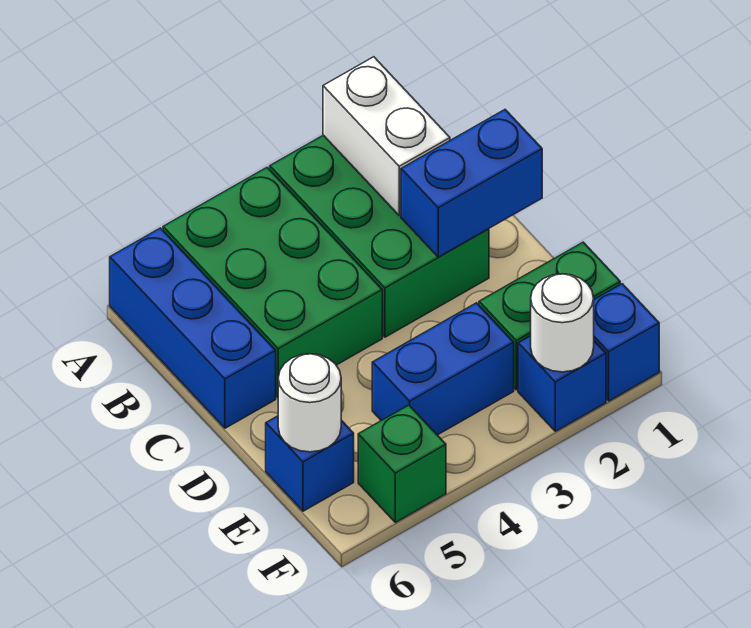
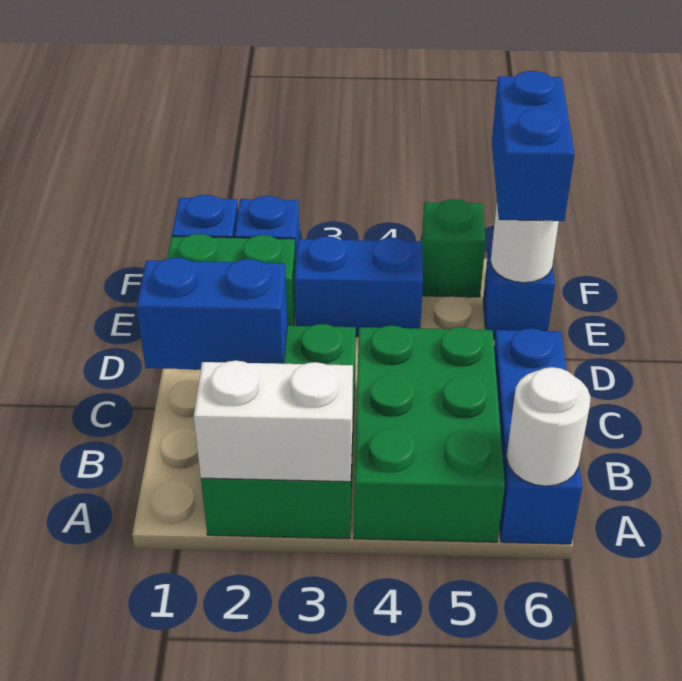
white 1x2 brick [323,57,450,215] -> white 1x2 brick turned to [194,361,353,482]
none -> blue 1x2 brick [492,71,575,221]
white 1x1 round brick [531,274,594,372] -> white 1x1 round brick moved to [506,367,591,486]

